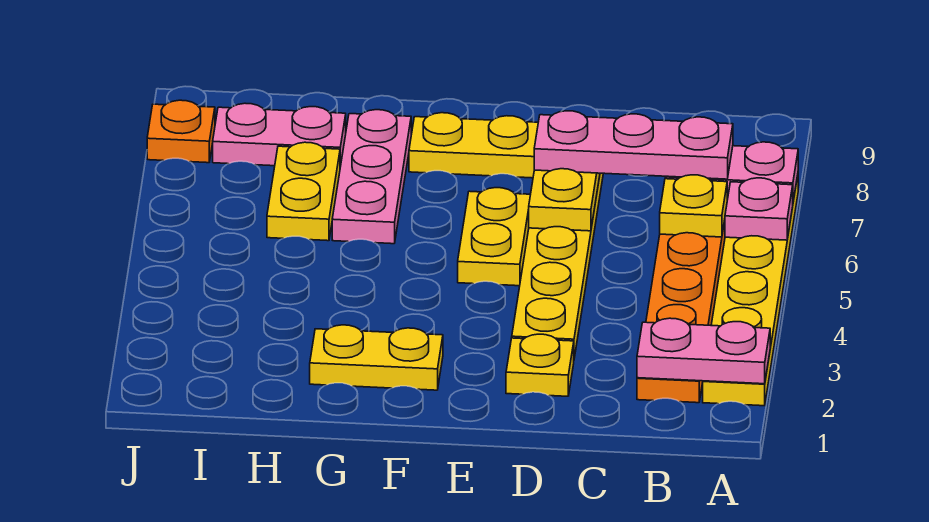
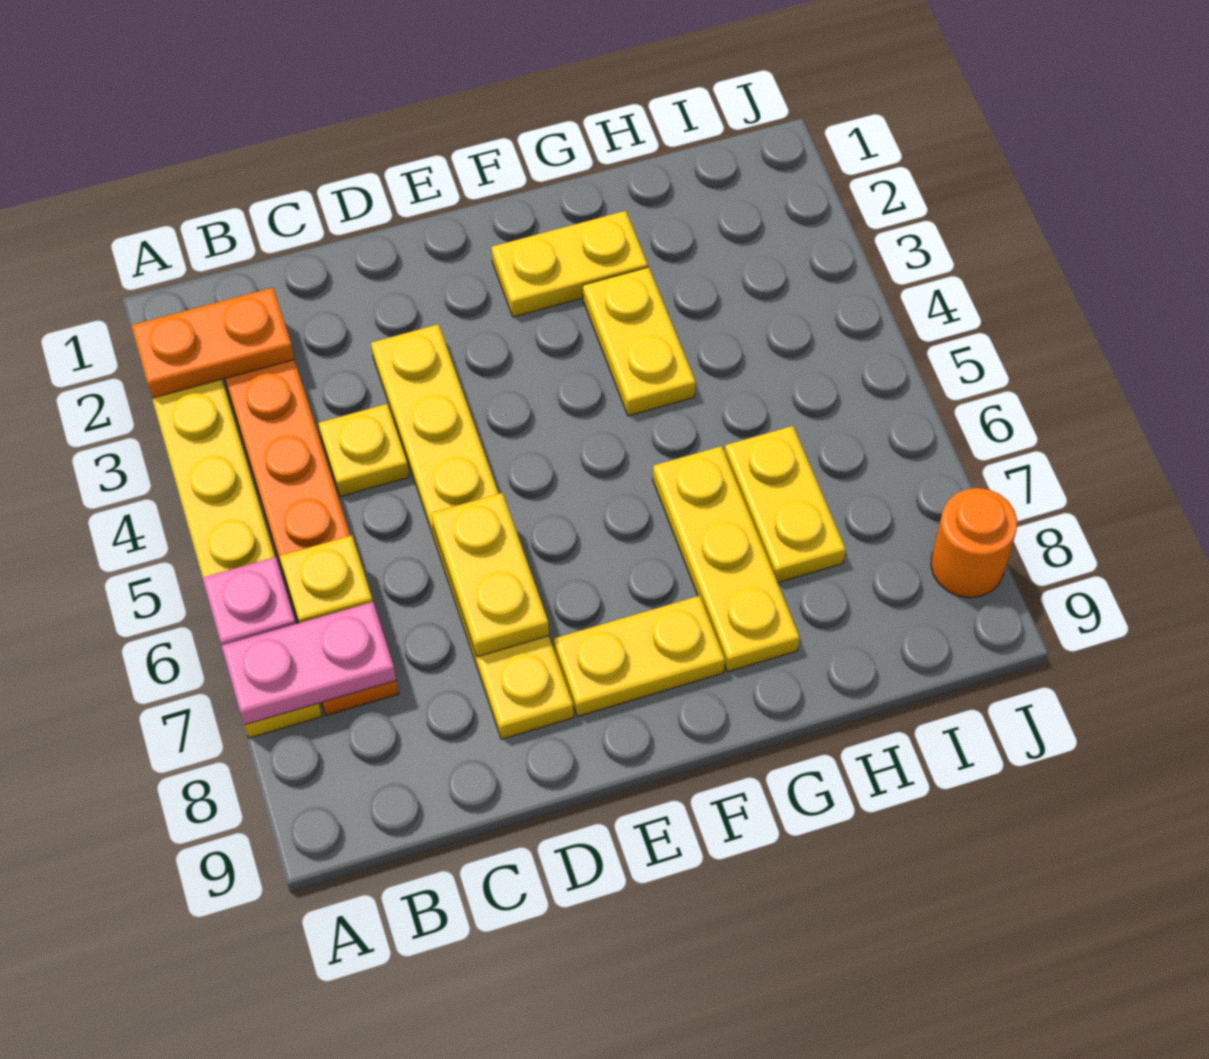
pink 1x2 plate [637,318,770,384] -> orange 1x2 plate [131,288,294,398]
pink 1x3 plate [534,111,733,179] -> none
yellow 1x1 plate [506,334,574,396] -> yellow 1x1 plate moved to [318,404,409,497]
yellow 1x2 plate [458,188,531,286] -> yellow 1x2 plate moved to [583,267,696,416]
pink 1x3 plate [332,110,411,244] -> yellow 1x3 plate [653,446,800,672]
pink 1x2 plate [213,103,346,167] -> none
orange 1x1 plate [147,100,215,163] -> orange 1x1 round brick [931,488,1017,598]

